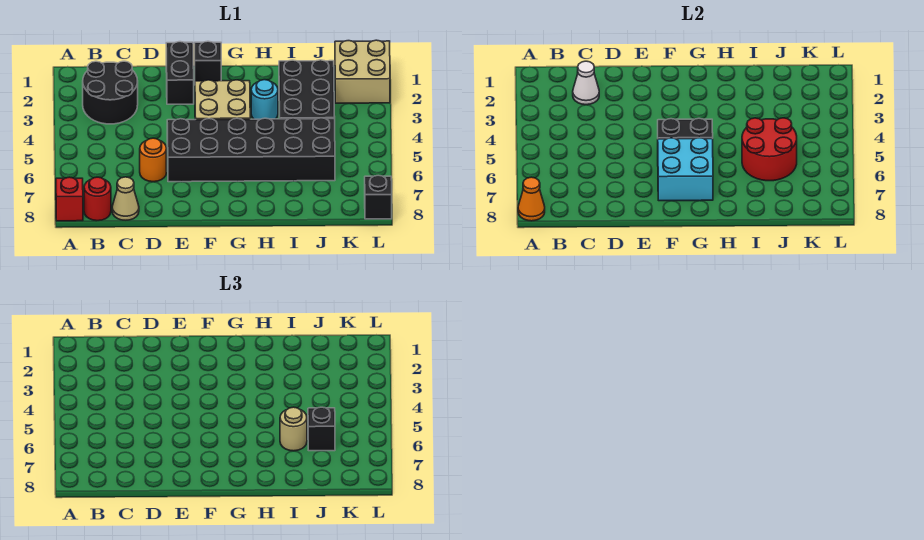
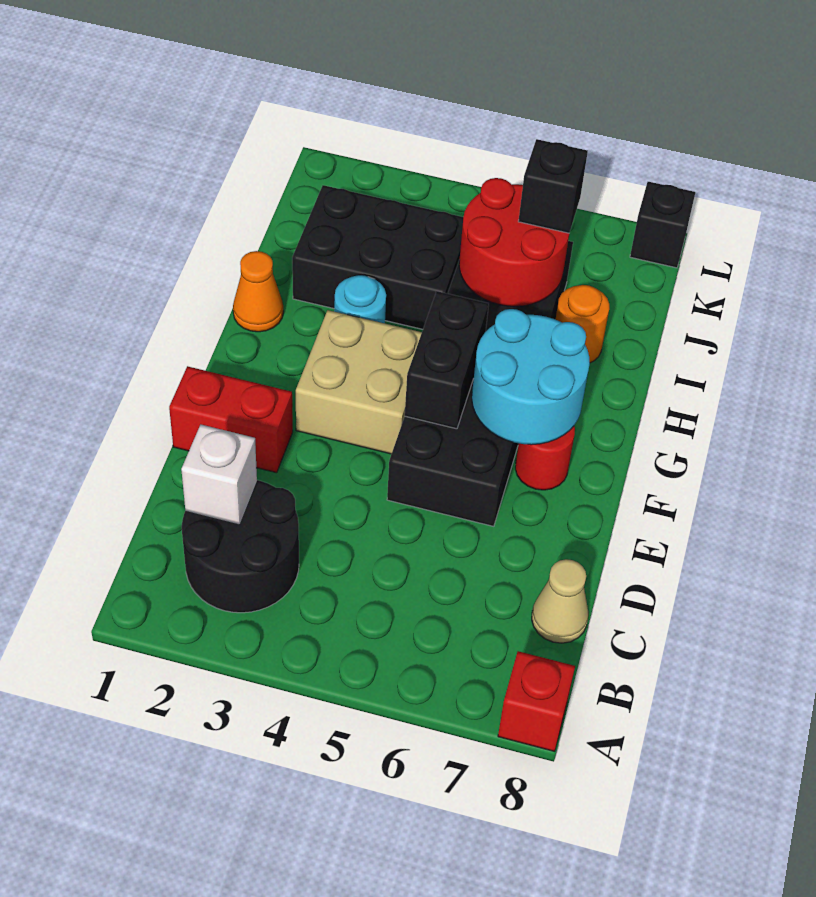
orange 1x1 cone [518,177,545,221] -> orange 1x1 cone moved to [233,251,283,332]
red 1x1 round brick [84,177,111,221] -> red 1x1 round brick moved to [515,426,575,490]
white 1x1 cone [573,61,599,105] -> white 1x1 brick [181,425,257,524]
orange 1x1 round brick [140,138,166,182] -> orange 1x1 round brick moved to [556,285,609,363]
black 1x2 brick [166,42,194,104] -> red 1x2 brick [169,366,293,473]
black 1x1 brick [194,41,221,81] -> none
cyan 2x2 brick [658,138,713,201] -> cyan 2x2 round brick [472,309,590,445]
tan 1x1 round brick [280,407,307,451] -> none
tan 2x2 brick [335,40,390,103] -> none

